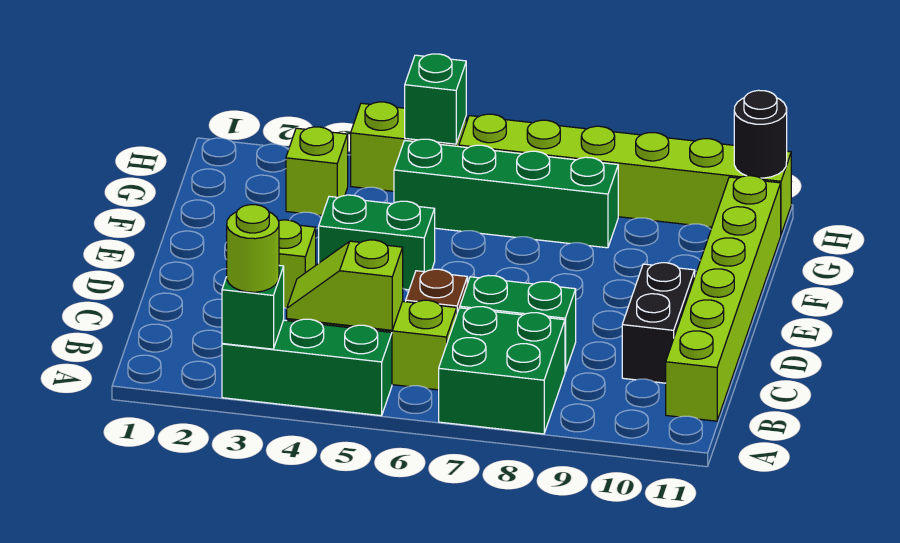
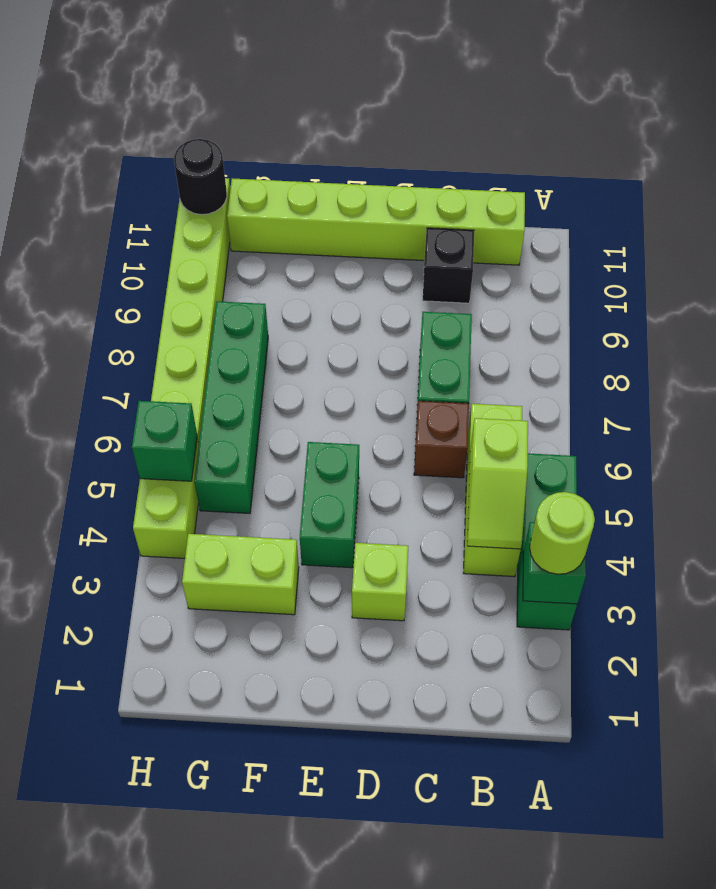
green 2x2 brick [439,307,565,434] -> none
black 1x2 brick [622,263,695,383] -> black 1x1 brick [423,228,474,303]
lime 1x1 brick [286,127,348,216] -> lime 1x2 brick [182,534,299,615]

